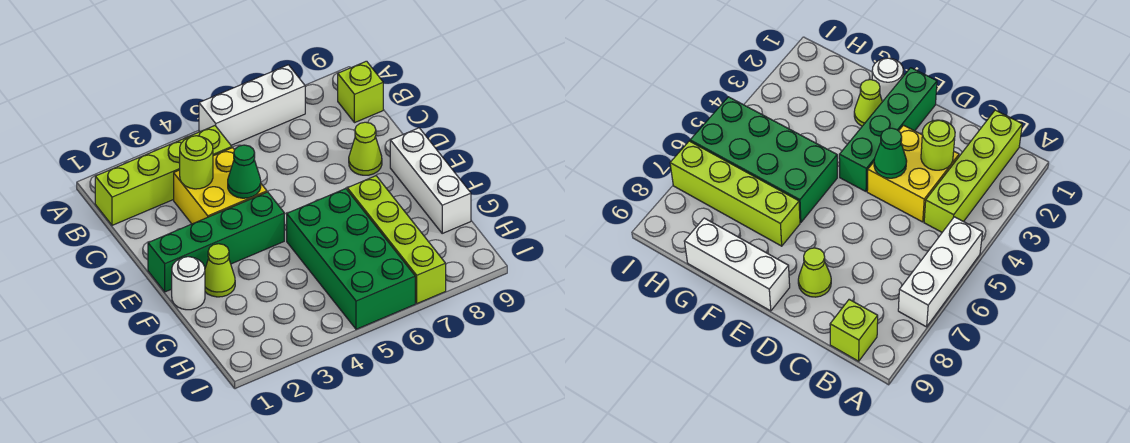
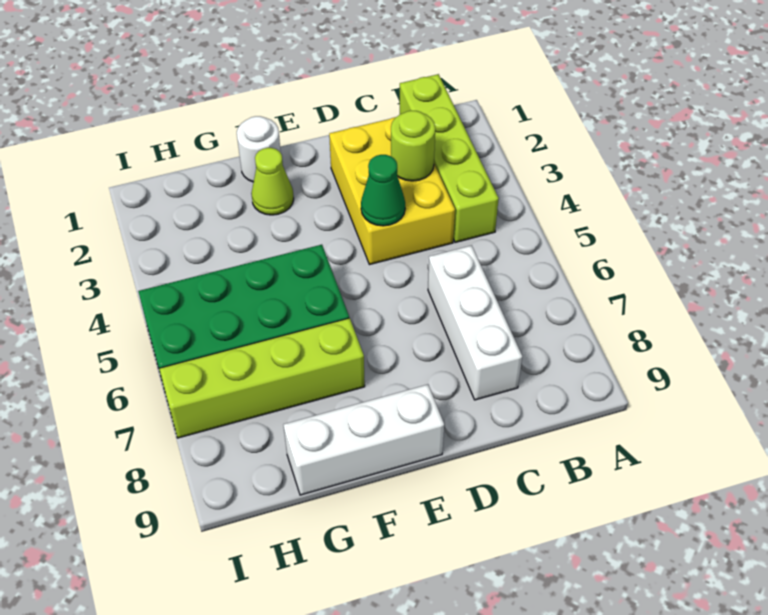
white 1x3 brick [199,65,305,145] -> white 1x3 brick moved to [428,245,522,400]
lime 1x1 brick [338,61,383,123] -> none
yellow 2x2 brick [174,148,267,224] -> yellow 2x3 brick [329,117,455,265]
lime 1x1 cone [349,122,382,175] -> none
green 1x4 brick [148,192,284,292] -> none

